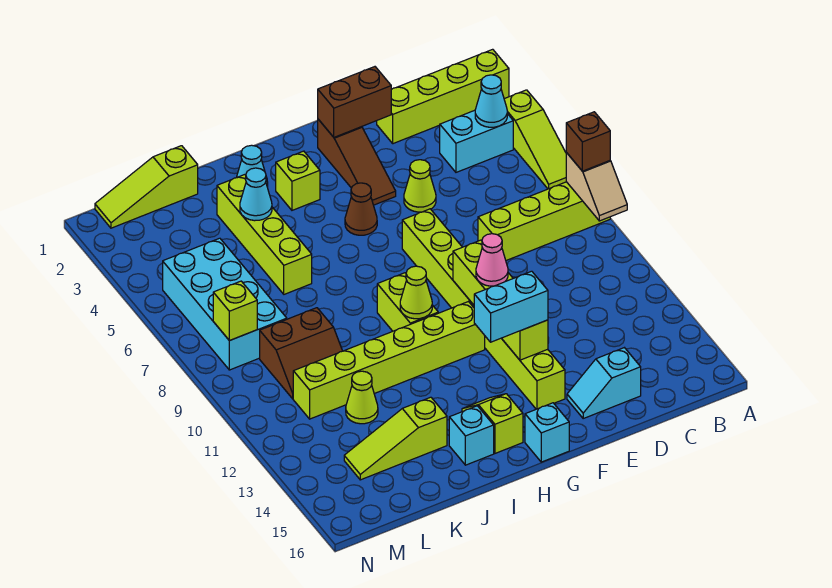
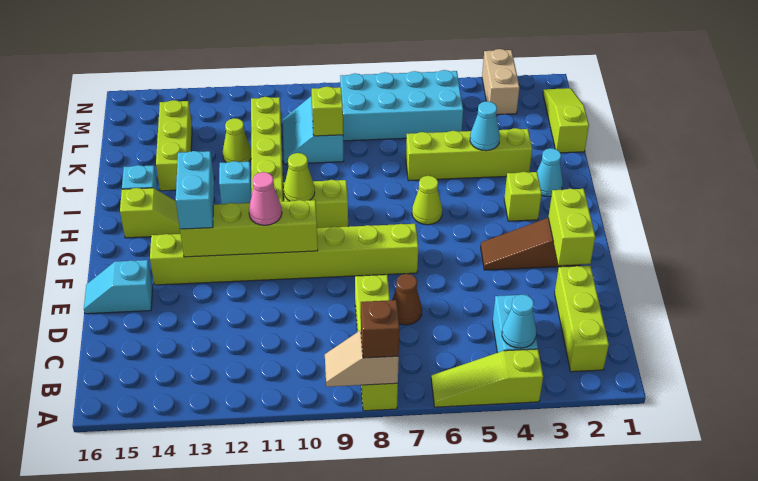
lime 1x4 brick [377,49,509,144] -> lime 1x3 brick [555,266,609,372]
cyan 1x2 slope [567,348,641,418] -> cyan 1x2 slope turned to [84,260,153,314]
brown 1x2 brick [318,67,391,137] -> lime 1x2 brick [548,189,595,265]
lime 1x1 cone [404,160,436,212] -> lime 1x1 cone moved to [412,176,442,225]
brown 1x1 cone [345,183,377,235] -> brown 1x1 cone moved to [392,274,422,325]
cyan 1x1 brick [525,403,569,462] -> cyan 1x1 brick moved to [219,161,252,204]
lime 1x3 slope [344,397,447,480] -> lime 1x3 brick [156,100,192,191]
brown 2x2 slope [260,308,342,399] -> cyan 2x2 slope [283,96,344,164]
none -> tan 1x2 brick [482,49,519,115]
lime 1x1 brick [213,281,257,341] -> lime 1x1 brick moved to [312,87,343,136]

